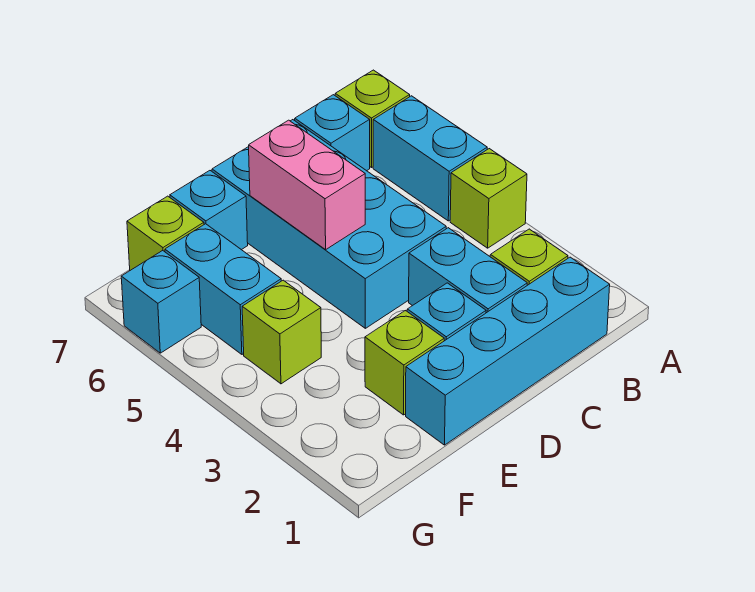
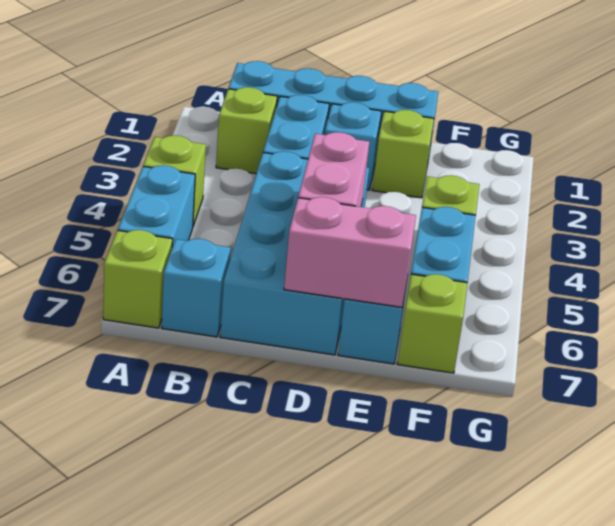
none -> pink 1x2 brick [284,197,416,307]
cyan 1x1 brick [121,251,201,353] -> none

